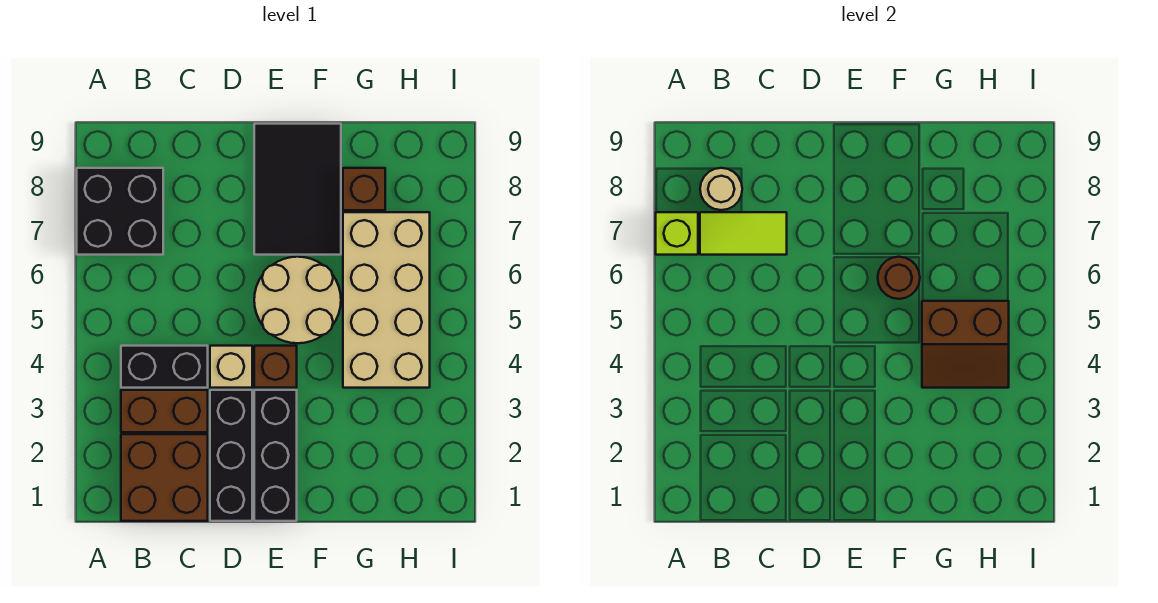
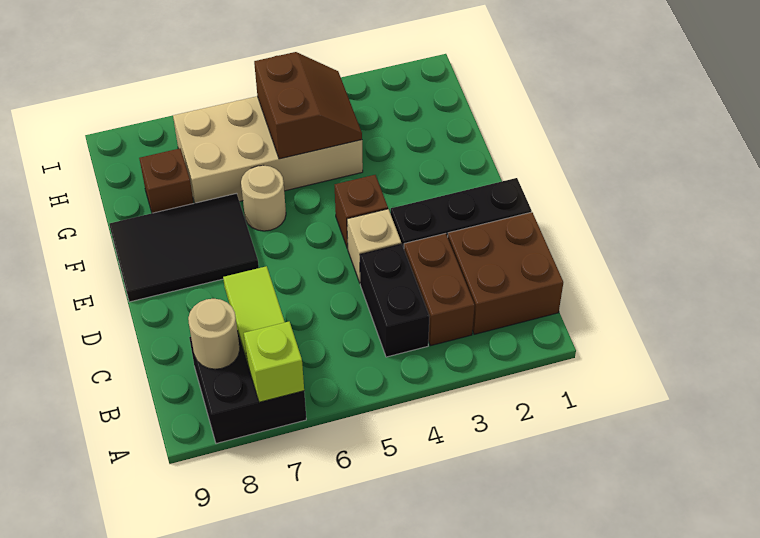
black 1x3 brick [254,390,297,521] -> none
tan 2x2 round brick [254,257,341,343] -> tan 1x1 round brick [241,165,286,231]
brown 1x1 round brick [878,257,920,299] -> none

